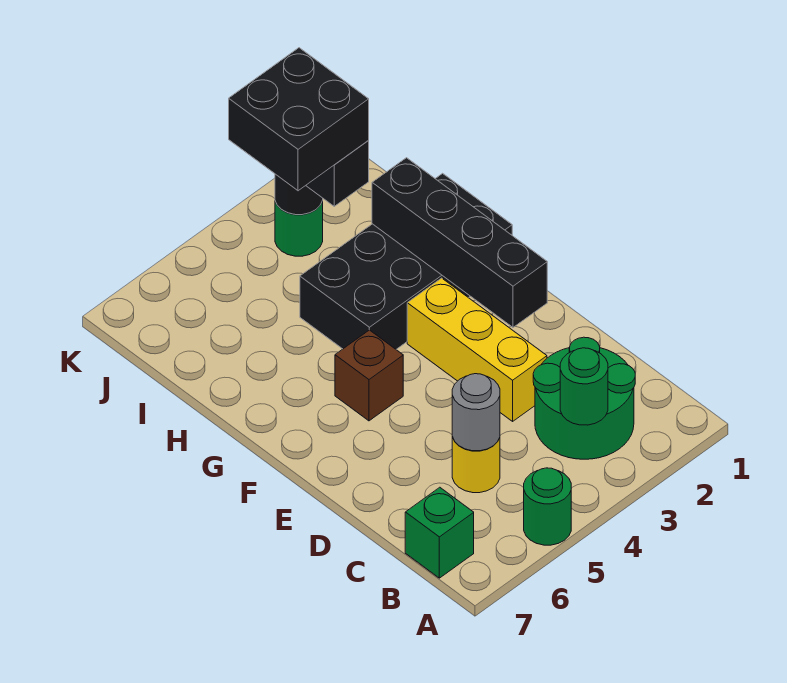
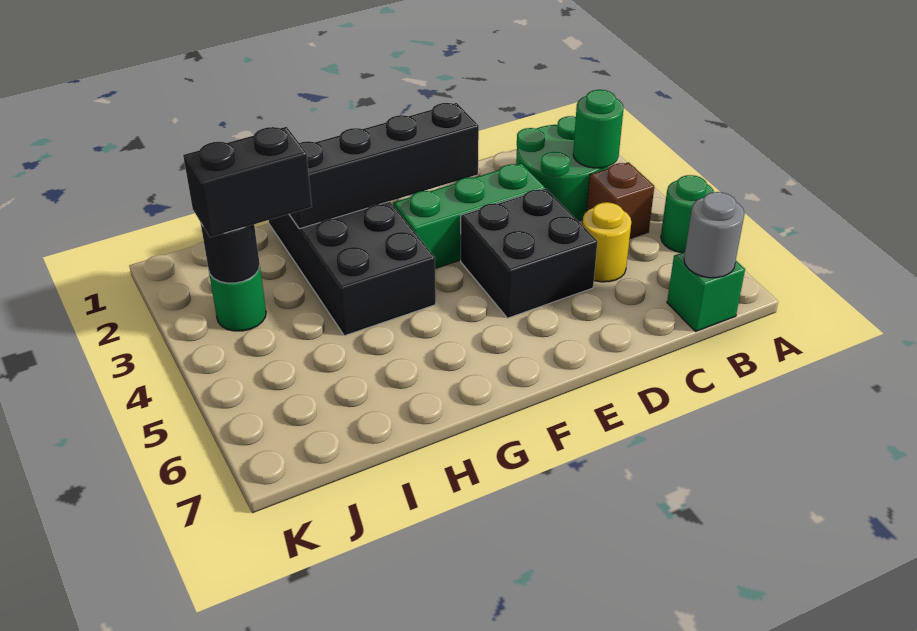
grey 1x1 round brick [452,374,500,451] -> grey 1x1 round brick moved to [684,192,745,278]
yellow 1x3 brick [407,278,547,421] -> green 1x3 brick [393,163,545,268]
brown 1x1 brick [335,330,403,421] -> brown 1x1 brick moved to [587,162,654,238]
black 2x2 brick [229,48,369,191] -> black 2x2 brick moved to [461,188,597,318]

